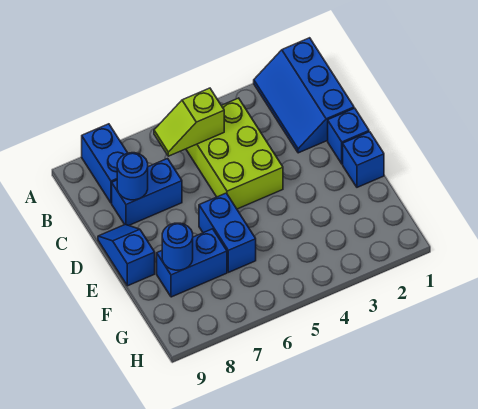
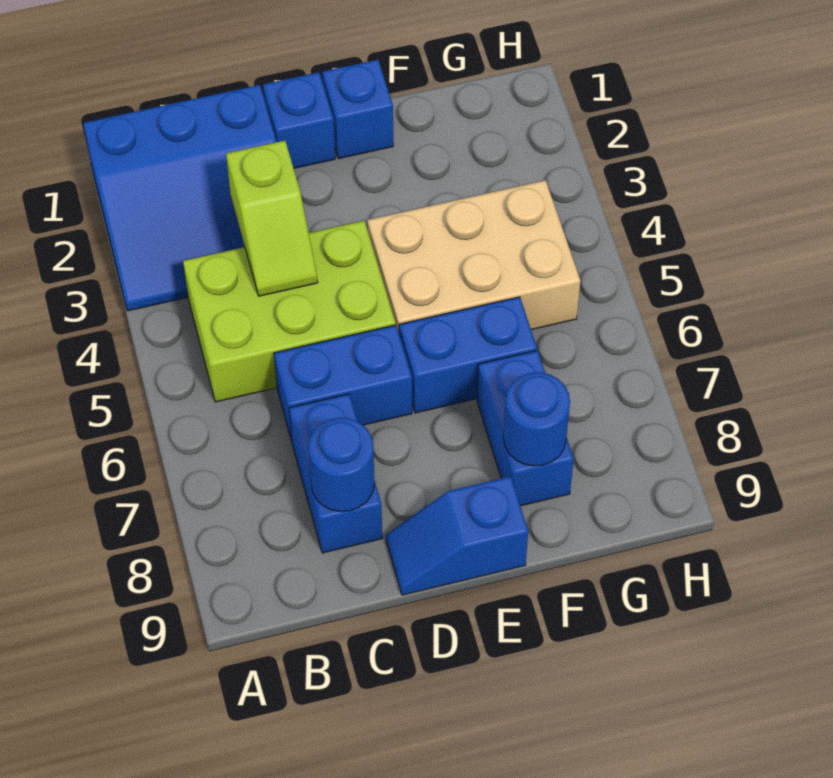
blue 2x3 slope [254,38,354,153] -> blue 3x3 slope [83,85,276,311]
blue 1x2 brick [82,124,128,203] -> blue 1x2 brick moved to [274,325,412,441]
lime 1x2 slope [154,88,224,156] -> lime 1x2 slope moved to [226,141,318,296]
none -> tan 2x3 brick [367,180,581,332]

